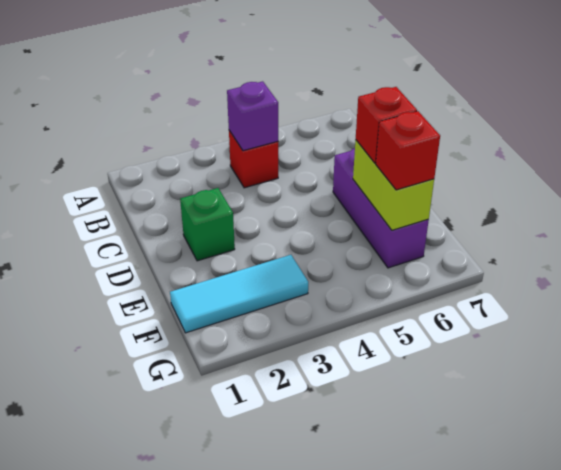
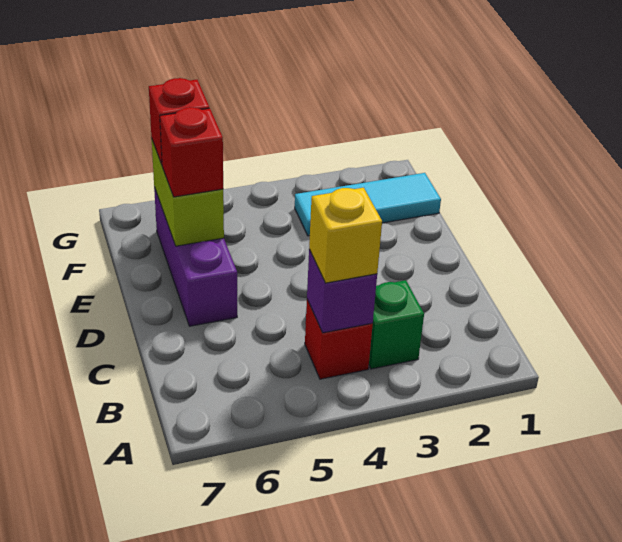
none -> yellow 1x1 brick [309,188,382,283]
green 1x1 brick [180,188,235,261] -> green 1x1 brick moved to [369,280,424,369]

